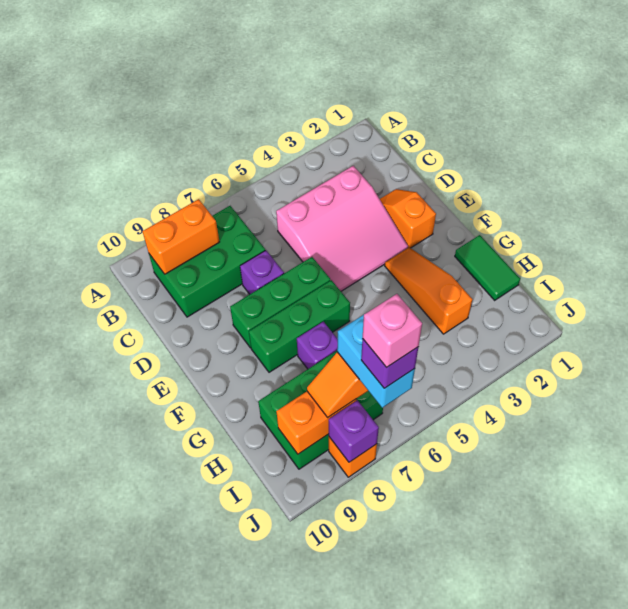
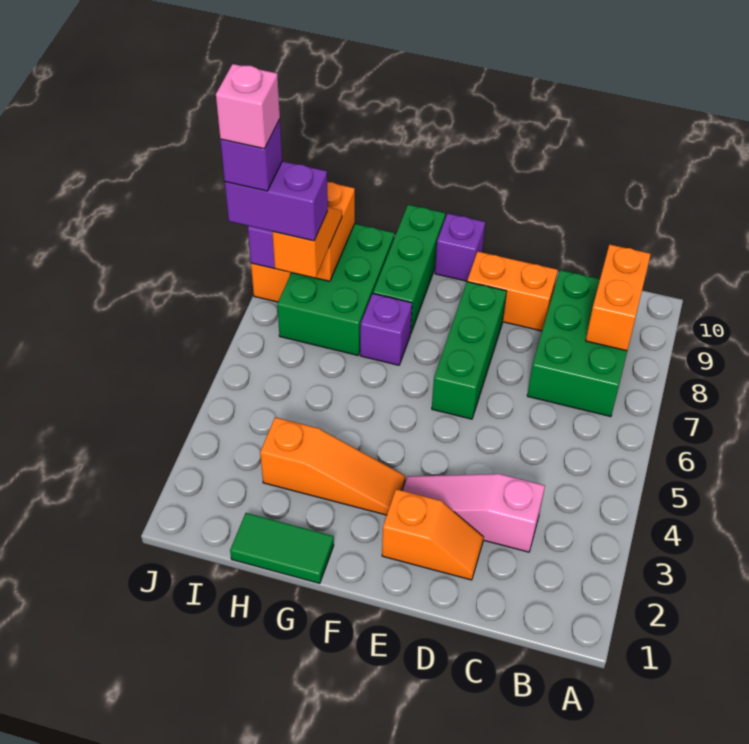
pink 3x3 slope [276,166,408,291] -> pink 1x3 slope [403,474,545,552]
purple 1x1 brick [240,250,284,294] -> purple 1x1 brick moved to [435,213,485,281]
none -> orange 1x2 brick [467,251,558,331]
green 1x3 brick [249,280,350,372] -> green 1x3 brick moved to [373,205,445,332]
cyan 1x2 brick [337,315,415,408] -> purple 1x2 brick [225,161,328,241]

